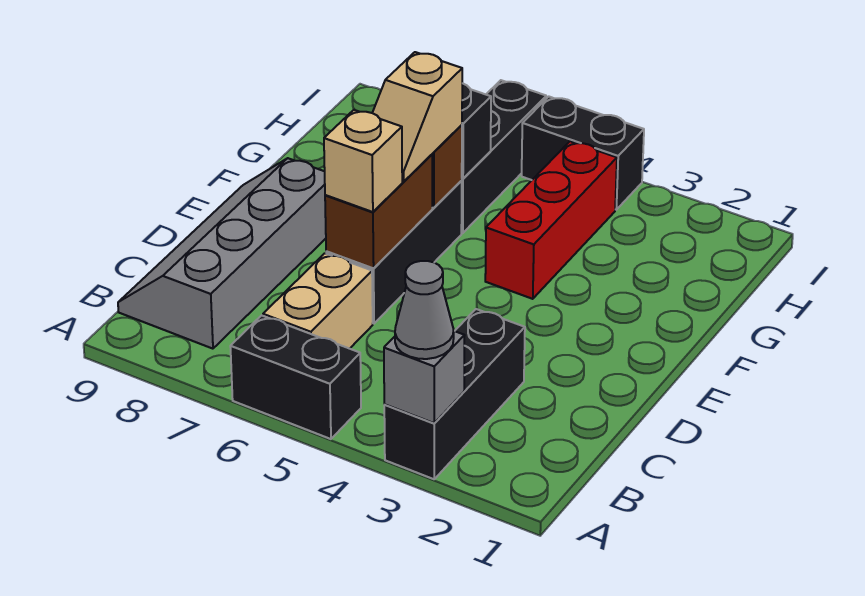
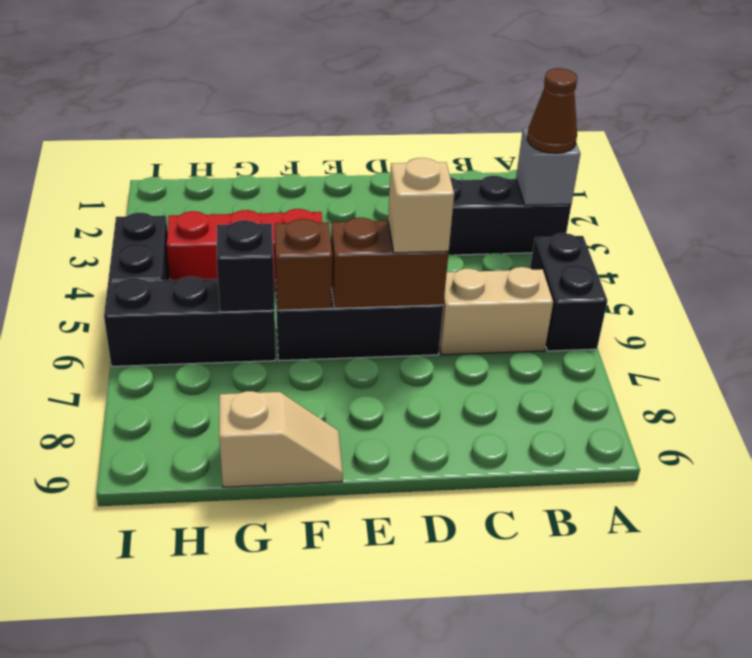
grey 1x1 cone [395,261,454,359] -> brown 1x1 cone [527,68,577,153]
grey 2x4 slope [118,158,326,349] -> none
tan 1x2 slope [372,52,462,182] -> tan 1x2 slope moved to [219,391,343,487]

